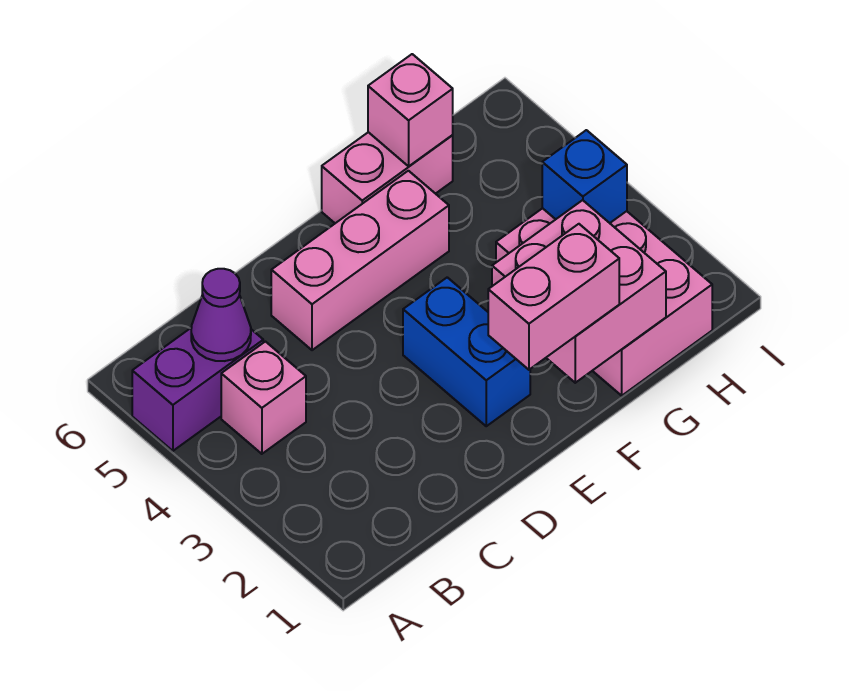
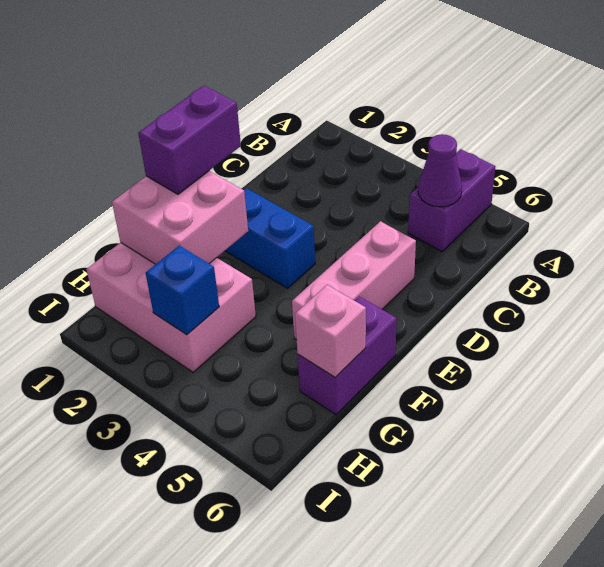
pink 1x1 brick [221,342,306,454] -> none
pink 1x2 brick [488,224,619,370] -> purple 1x2 brick [138,86,241,194]
pink 1x2 brick [322,132,453,223] -> purple 1x2 brick [298,296,397,415]

